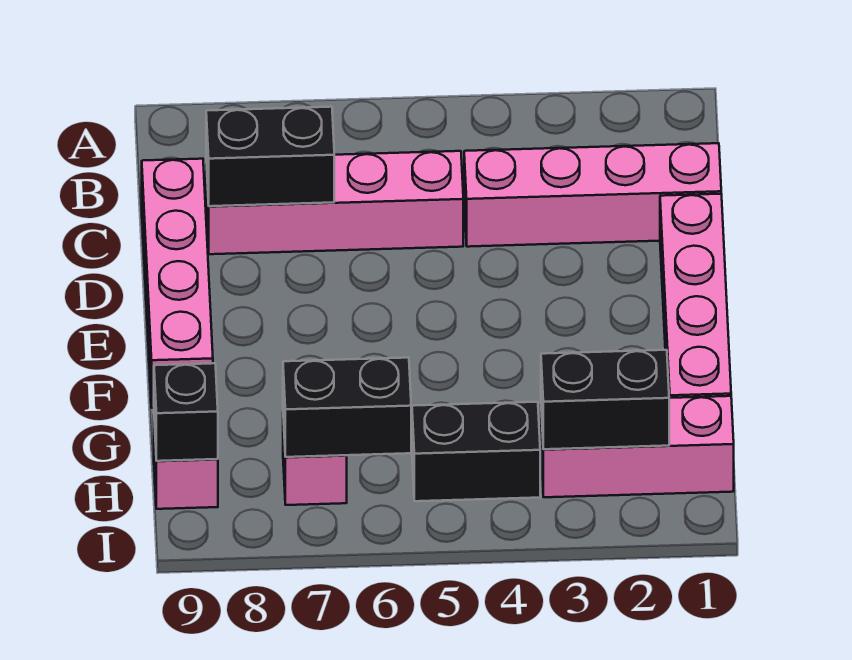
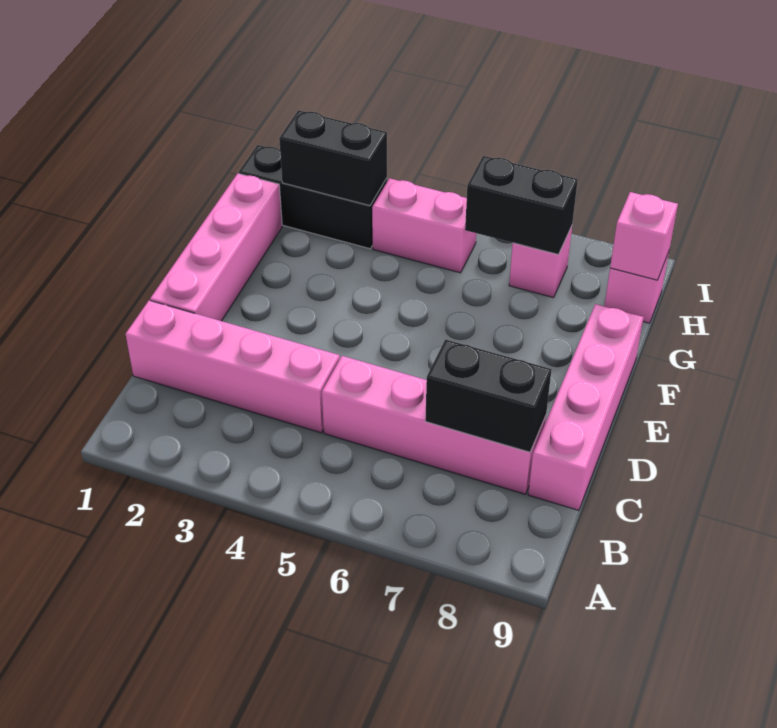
pink 1x3 brick [541,396,734,497] -> black 1x3 brick [239,145,387,249]
black 1x2 brick [412,402,540,501] -> pink 1x2 brick [372,178,476,273]
black 1x1 brick [154,363,218,461] -> pink 1x1 brick [610,192,678,280]

